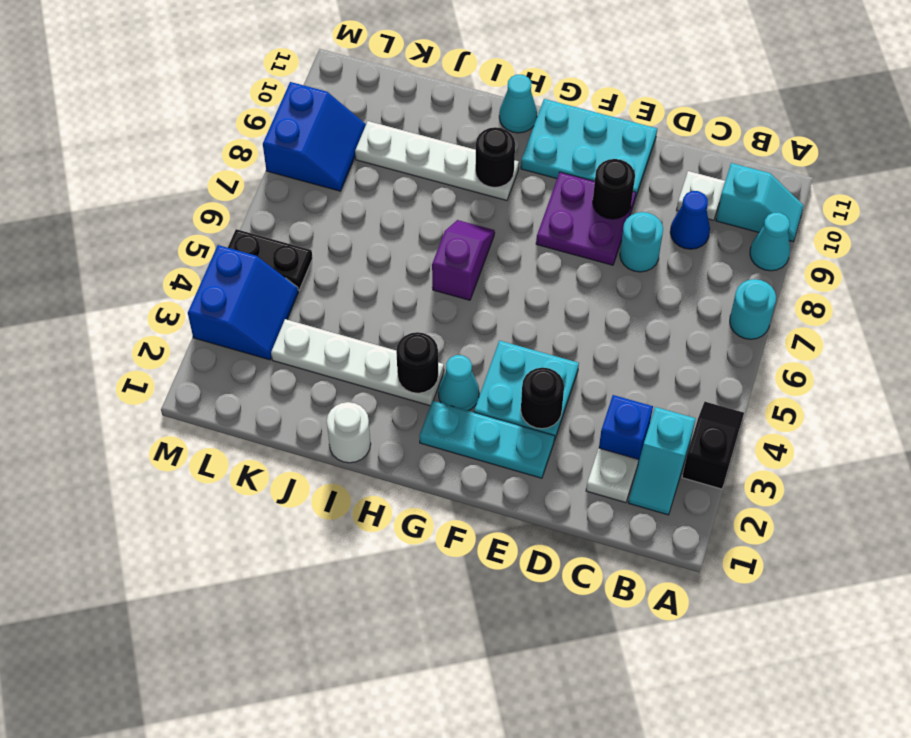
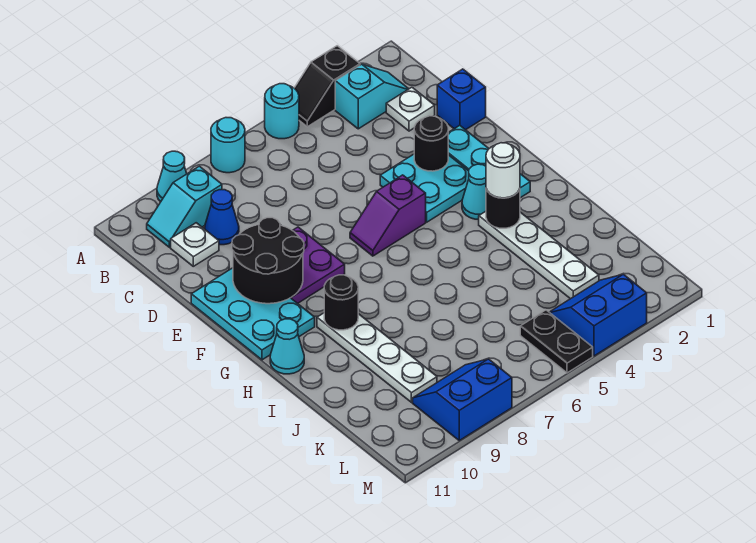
cyan 1x2 slope [716,163,804,241] -> cyan 1x2 slope turned to [147,166,222,247]
blue 1x1 brick [599,395,653,463] -> blue 1x1 brick moved to [437,69,486,130]
cyan 1x1 round brick [620,212,663,272] -> cyan 1x1 round brick moved to [265,84,299,139]
black 1x1 round brick [593,159,635,219] -> black 2x2 round brick [232,218,304,304]
purple 1x2 slope [432,220,495,300] -> purple 1x2 slope moved to [350,175,426,256]
white 1x1 round brick [327,402,371,463] -> white 1x1 round brick moved to [486,143,520,198]

